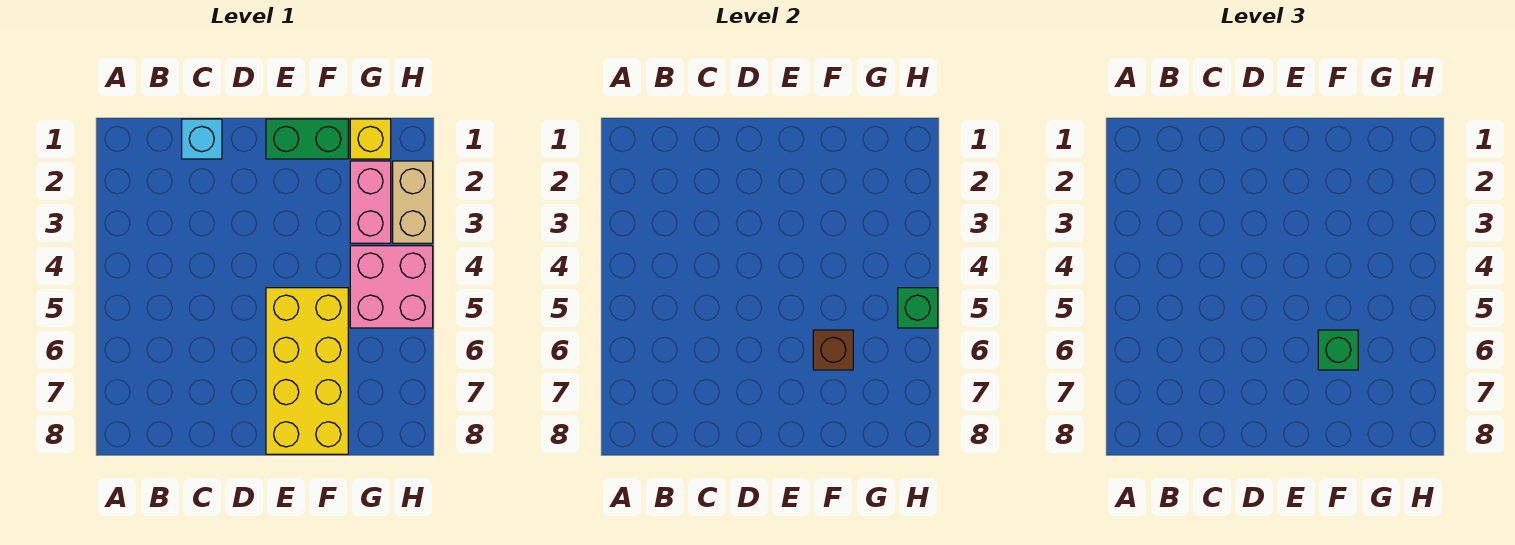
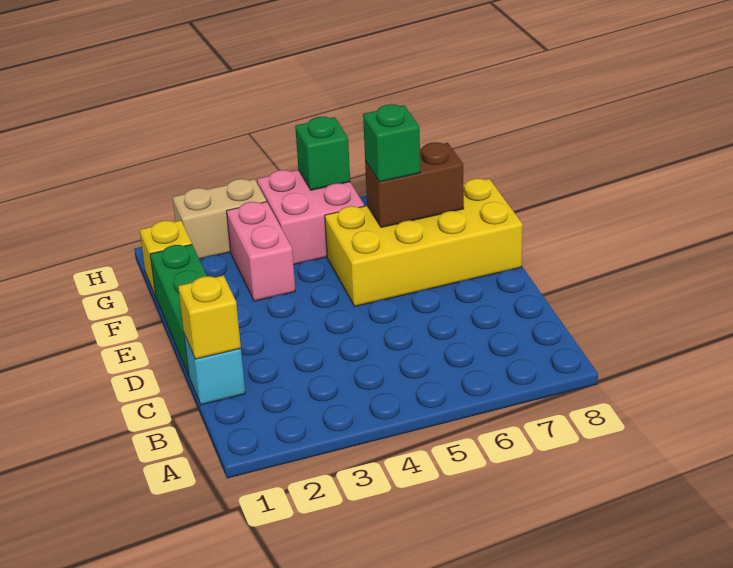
none -> yellow 1x1 brick [178,275,241,359]
green 1x2 brick [266,119,348,159] -> green 1x3 brick [150,244,207,375]
brown 1x1 brick [813,330,853,370] -> brown 1x2 brick [365,142,464,228]
pink 1x2 brick [350,161,391,243] -> pink 1x2 brick turned to [227,202,295,301]

